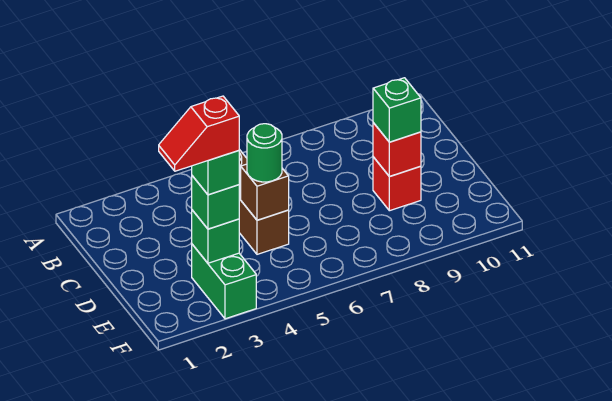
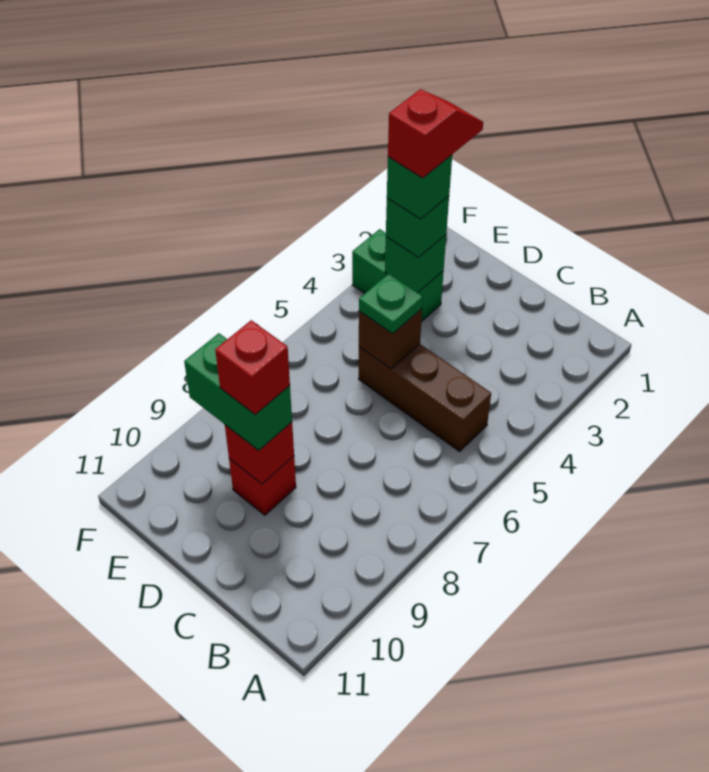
green 1x1 round brick [247,124,282,182] -> green 1x1 plate [359,274,423,333]
green 1x1 brick [373,78,421,142] -> green 1x2 brick [184,333,292,450]
none -> red 1x1 brick [215,320,290,415]

